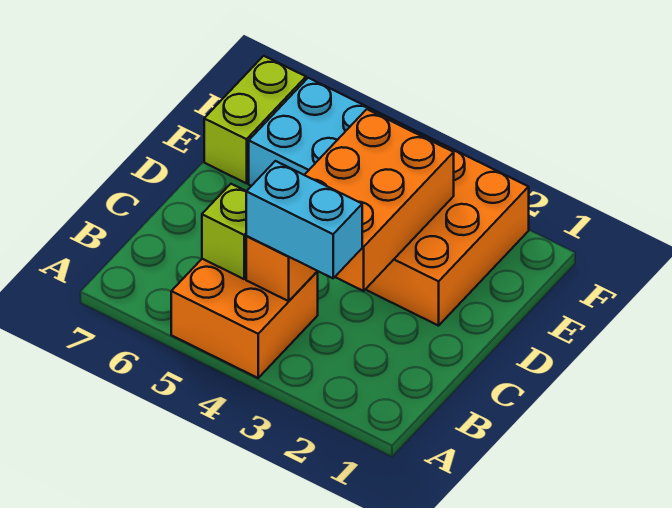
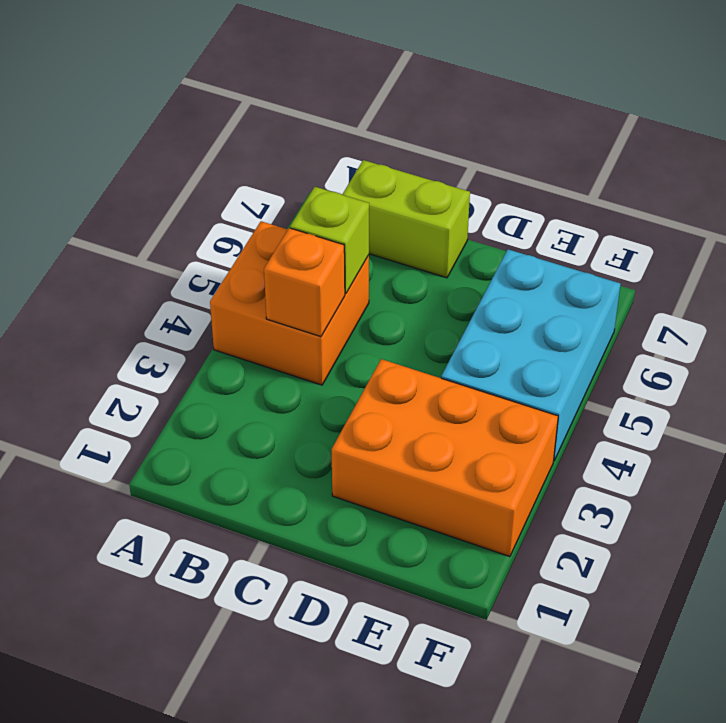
cyan 1x2 brick [246,161,362,278] -> none
orange 2x3 brick [305,109,454,291] -> none
lime 1x2 brick [204,56,306,183] -> lime 1x2 brick moved to [342,160,470,278]

